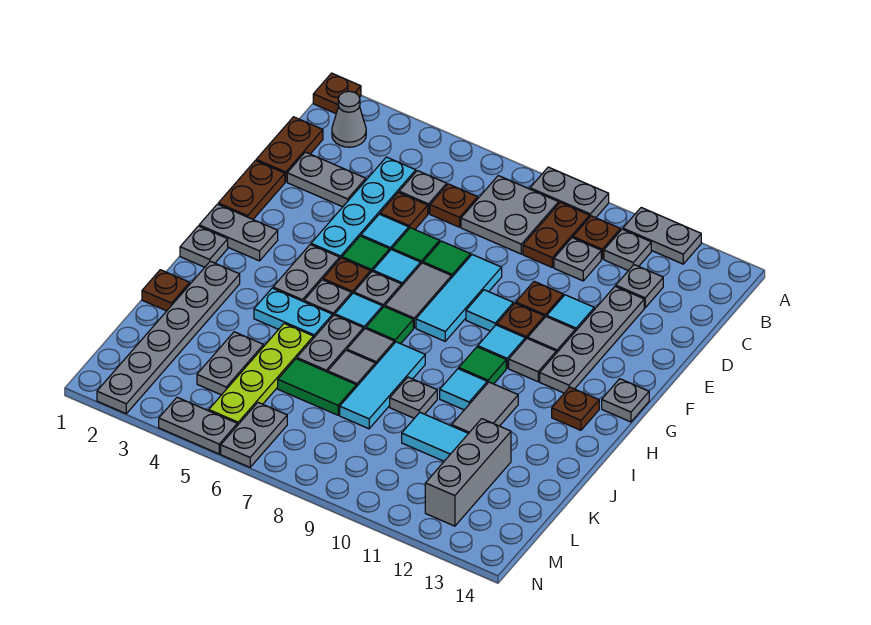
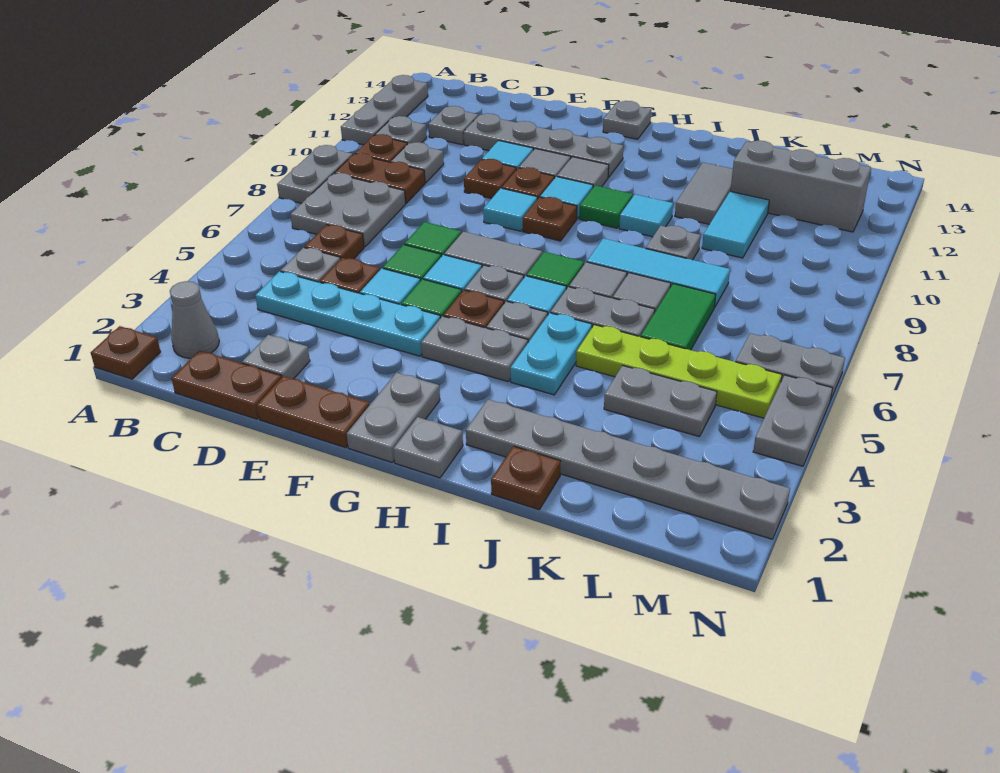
grey 1x2 plate [623,208,701,264] -> grey 1x3 plate [341,75,428,145]
grey 1x2 plate [287,152,366,207] -> grey 1x1 plate [242,335,310,379]
cyan 1x3 tile [416,255,502,341] -> none
brown 1x1 plate [552,387,599,430] -> brown 1x1 plate moved to [523,197,577,241]
grey 1x2 tile [452,382,518,433] -> grey 1x2 tile turned to [675,162,733,224]

